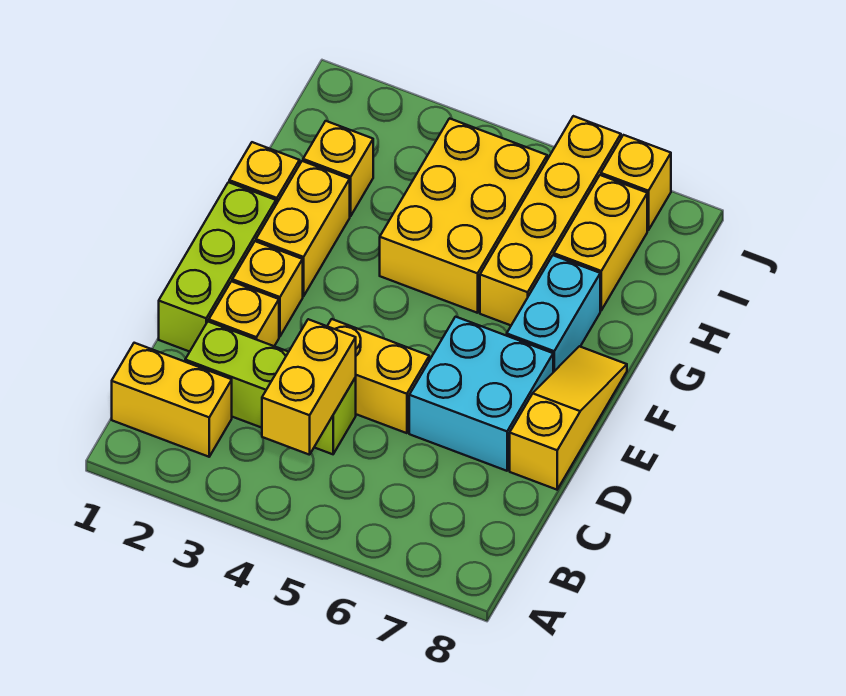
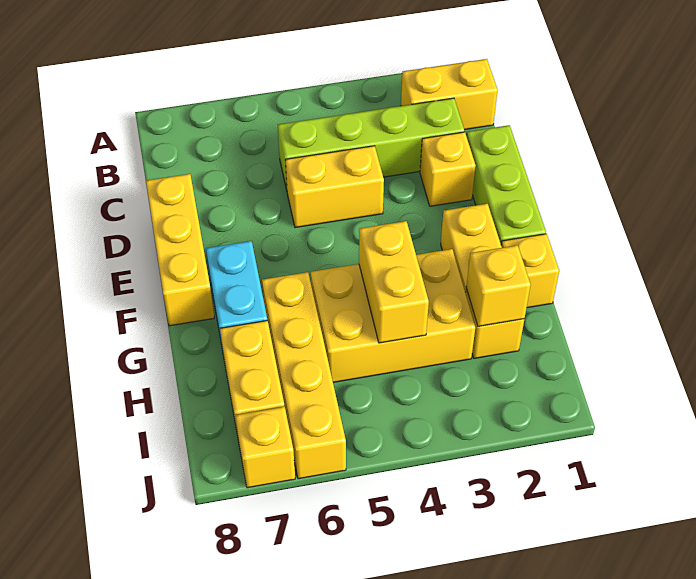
yellow 1x2 brick [262,319,356,455] -> yellow 1x2 brick moved to [359,221,429,343]
lime 1x3 brick [185,321,356,454] -> lime 1x4 brick [278,98,464,190]
cyan 2x2 brick [409,317,553,471] -> none
yellow 1x3 slope [510,346,627,490] -> yellow 1x3 brick [146,174,214,326]
yellow 1x1 brick [232,241,303,336] -> yellow 1x1 brick moved to [466,245,530,326]
yellow 2x3 brick [380,118,547,313] -> yellow 2x3 brick turned to [311,249,475,382]

